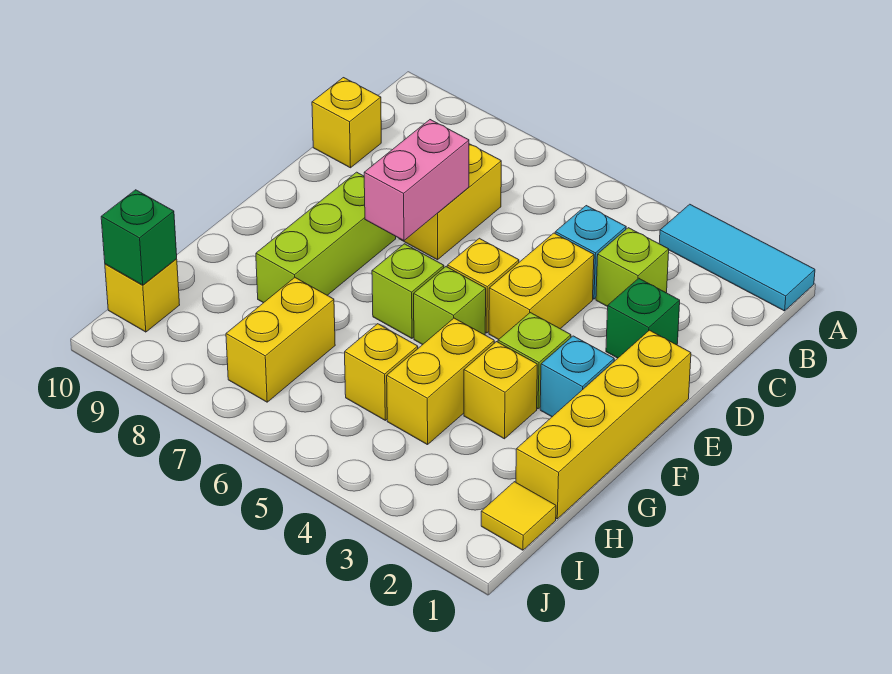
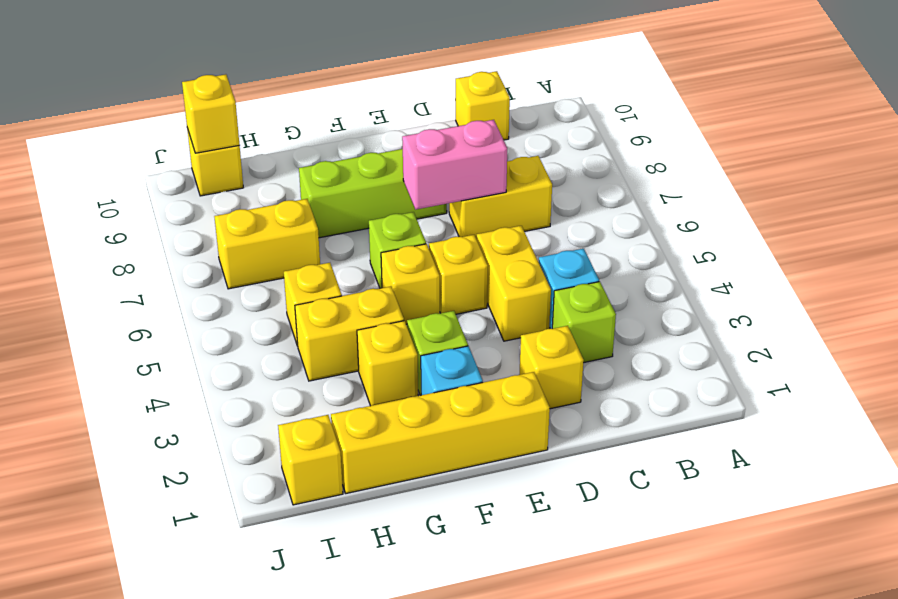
cyan 1x3 tile [659,204,815,311] -> none
green 1x1 brick [606,278,680,358] -> yellow 1x1 brick [519,326,584,409]
yellow 1x2 brick [489,233,594,340] -> yellow 1x2 brick turned to [477,226,551,341]
lime 1x1 brick [414,267,486,345] -> yellow 1x1 brick [381,244,440,324]
yellow 1x1 tile [481,482,556,550] -> yellow 1x1 brick [278,415,343,505]
green 1x1 brick [101,190,177,285] -> yellow 1x1 brick [182,74,239,153]

